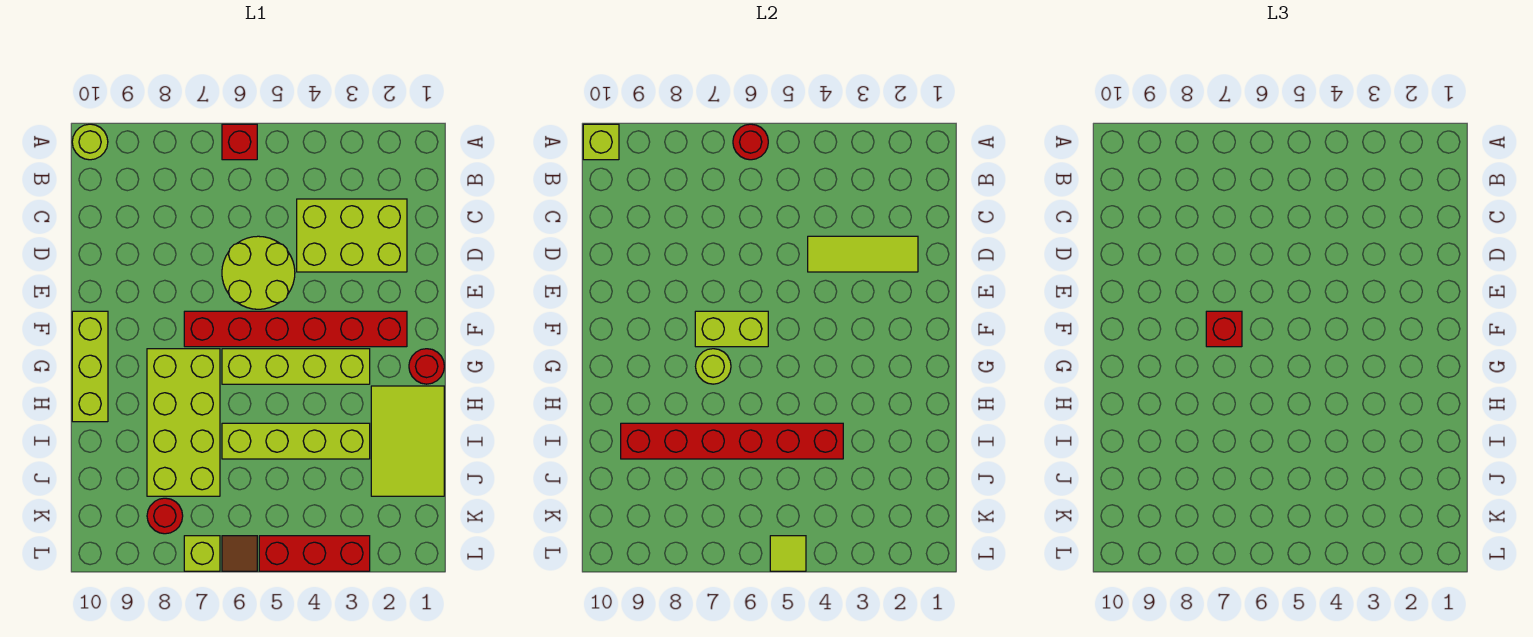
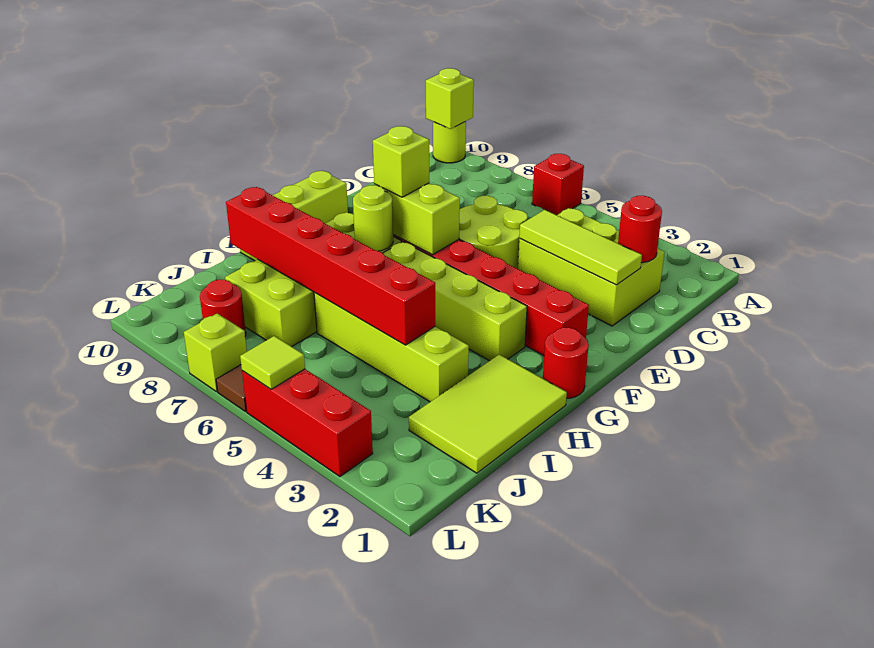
red 1x1 round brick [733,124,768,160] -> red 1x1 round brick moved to [618,196,662,263]
red 1x1 brick [1206,311,1242,347] -> lime 1x1 brick [373,126,429,197]

